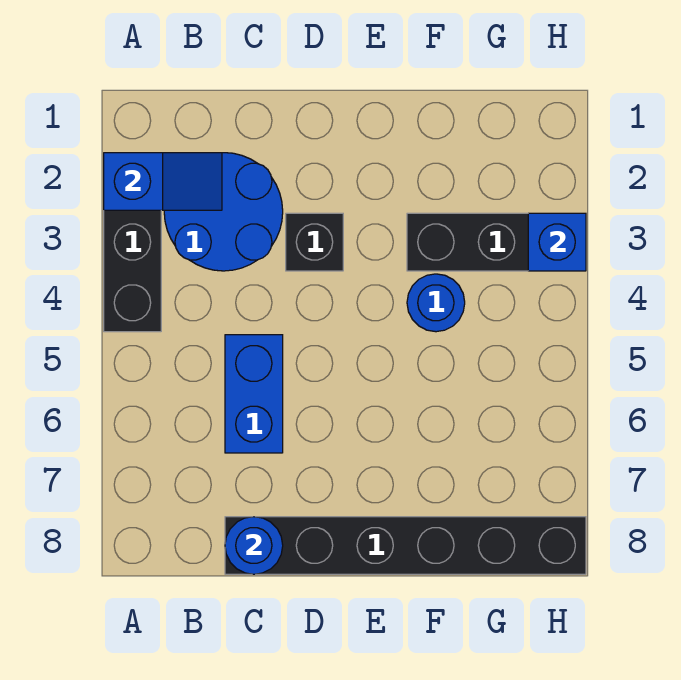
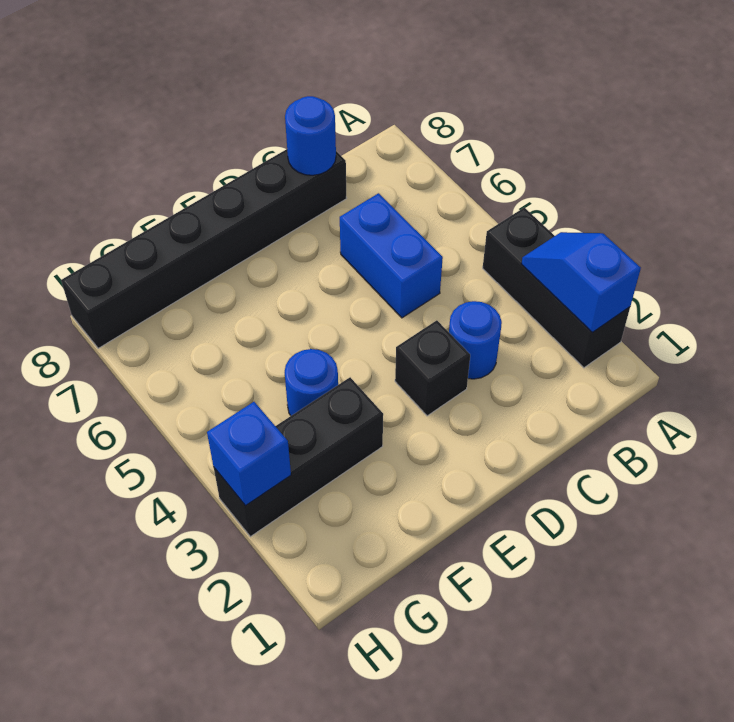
blue 1x2 slope [104,153,222,210] -> blue 1x2 slope turned to [522,232,641,332]
blue 2x2 round brick [164,153,283,271] -> blue 1x1 round brick [449,301,502,379]

